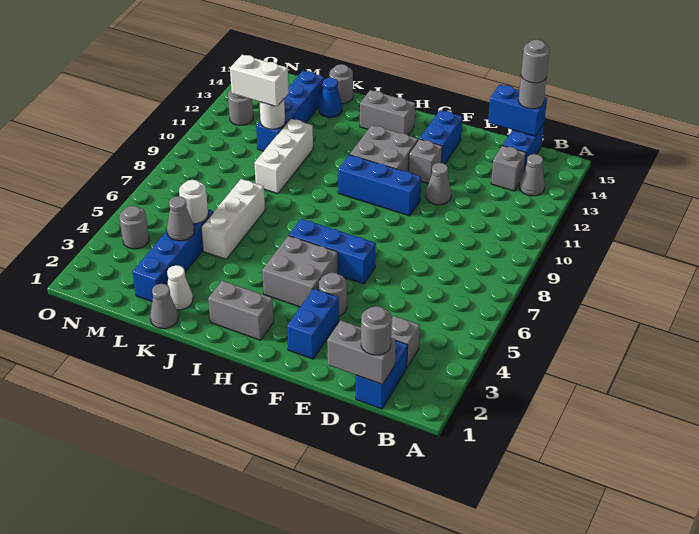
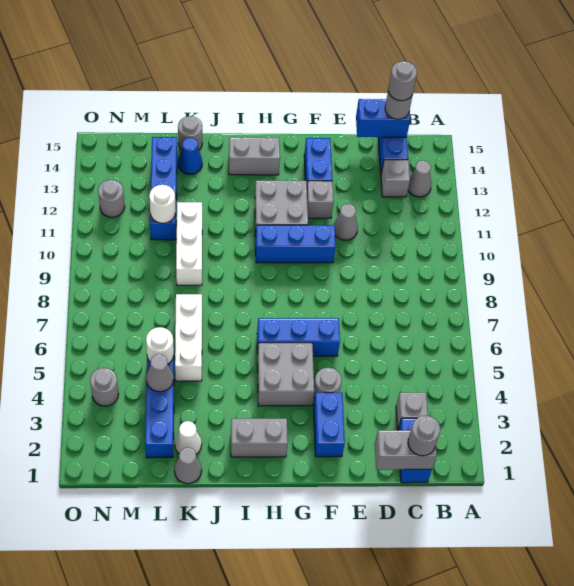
white 1x2 brick [230,55,289,107] -> none

